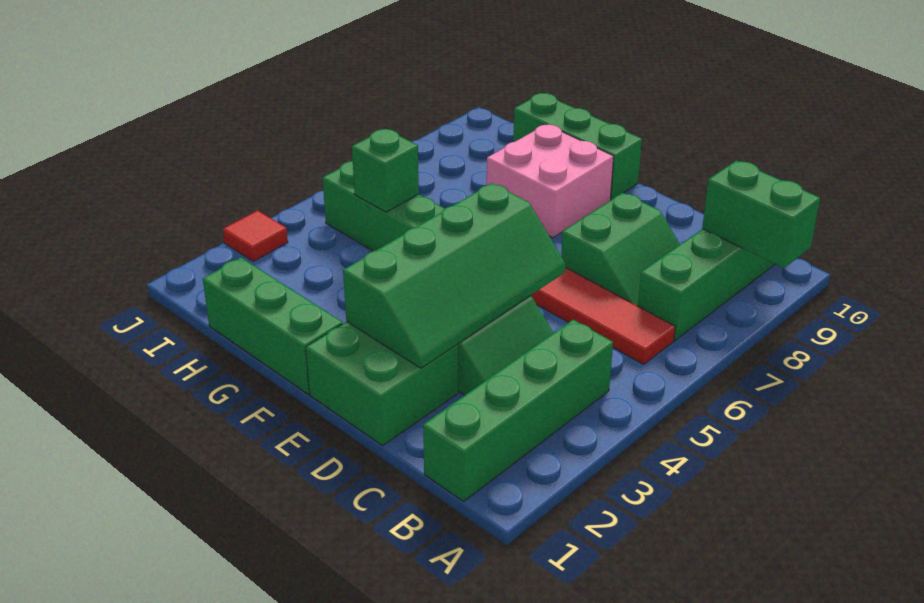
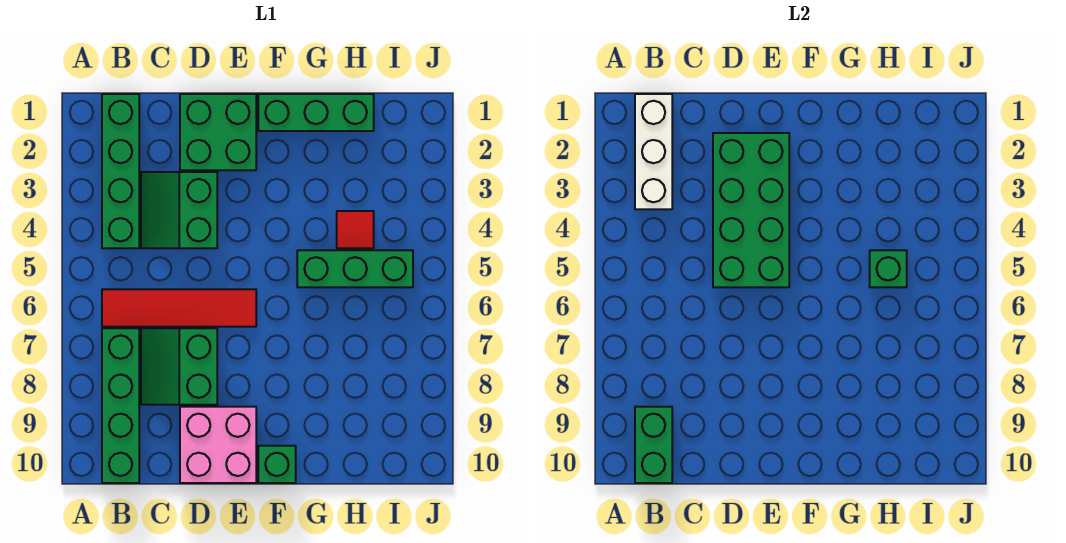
green 1x2 brick [702,161,820,268] -> green 1x2 brick turned to [635,407,672,483]
none -> white 1x3 brick [635,94,672,209]
green 2x4 slope [343,183,565,368] -> green 2x4 brick [713,133,789,287]
pink 2x2 brick [487,125,614,238] -> pink 2x2 brick moved to [180,407,256,483]
green 1x3 brick [513,93,642,200] -> green 1x1 brick [258,446,296,483]
red 1x1 tile [223,211,288,261] -> red 1x1 tile moved to [337,211,374,248]

